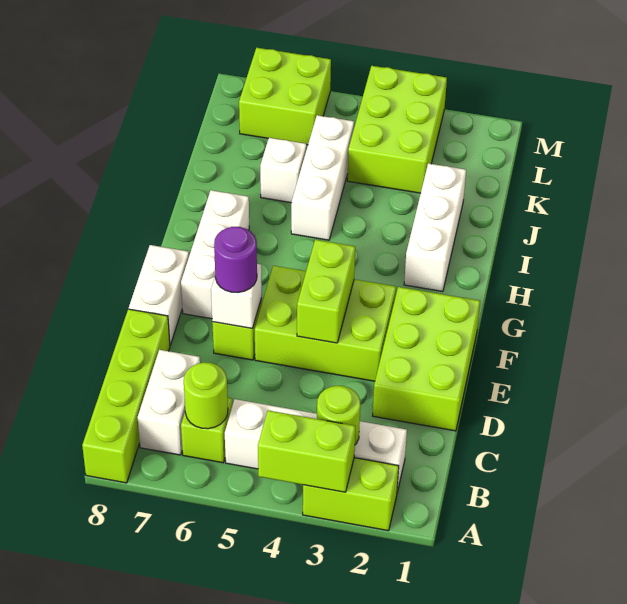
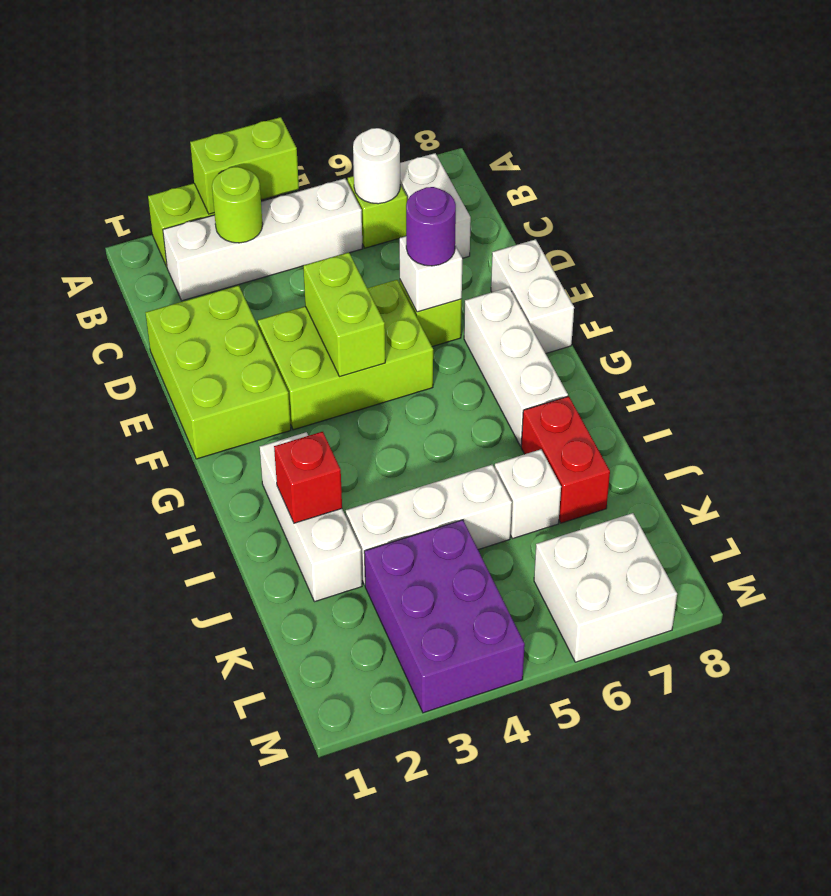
lime 1x4 brick [82,309,170,483] -> none
lime 1x1 round brick [184,362,228,429] -> white 1x1 round brick [353,128,400,204]
none -> red 1x1 brick [274,432,342,523]
white 1x3 brick [291,115,354,240] -> white 1x3 brick turned to [345,465,512,585]
none -> red 1x2 brick [521,396,610,523]
lime 2x3 brick [347,66,447,193] -> purple 2x3 brick [364,520,525,713]
lime 2x2 brick [239,48,331,145] -> white 2x2 brick [534,513,677,662]

